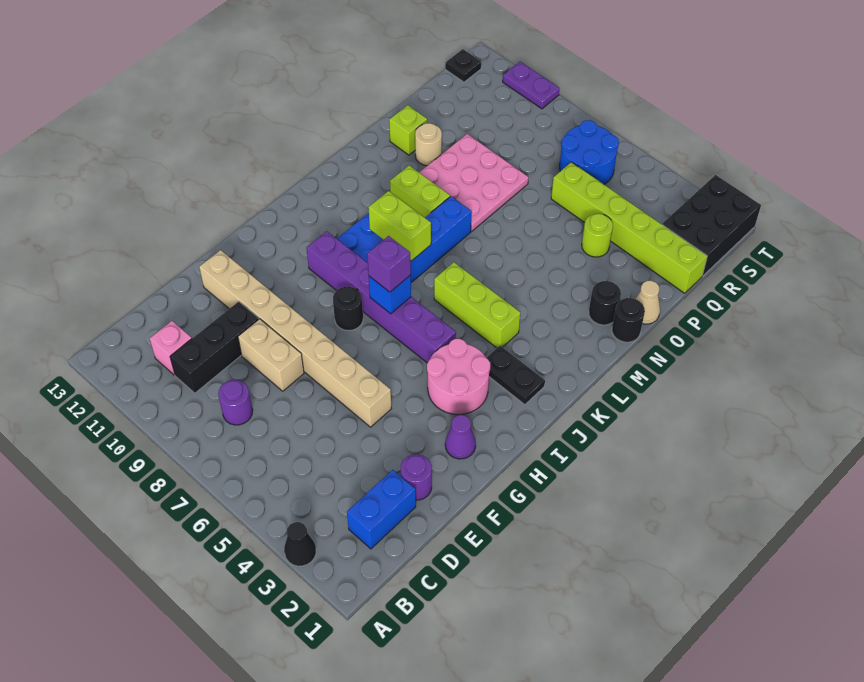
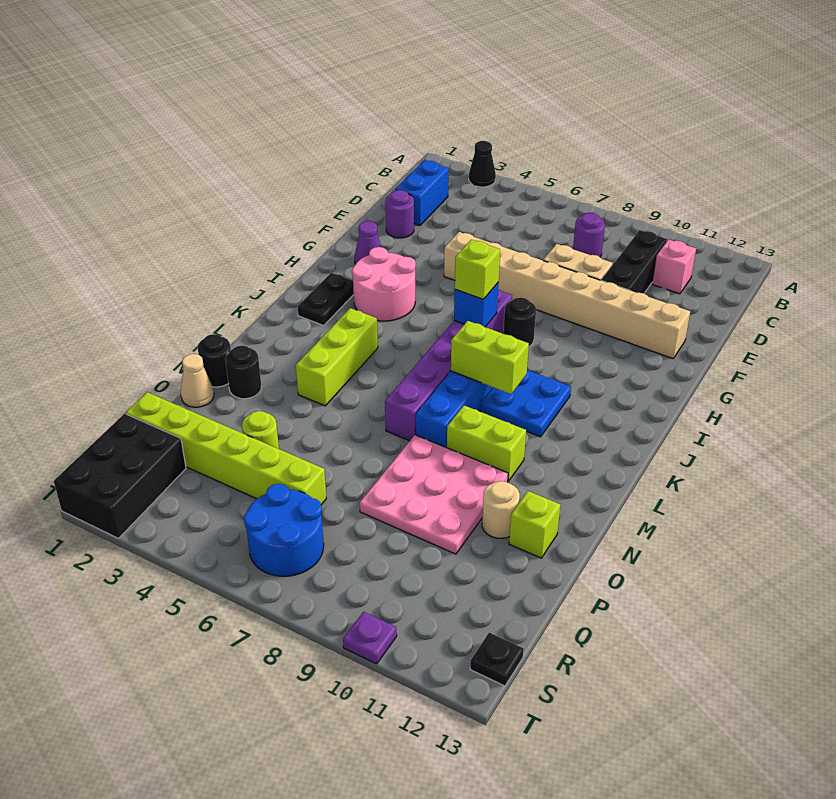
purple 1x6 brick [307,231,456,363] -> purple 1x6 brick turned to [385,289,512,441]
purple 1x1 brick [367,236,411,292] -> lime 1x1 brick [455,240,500,299]
black 1x2 plate [487,346,545,405] -> black 1x2 plate turned to [297,273,354,326]
lime 1x3 brick [434,262,520,348] -> lime 1x3 brick turned to [296,308,378,406]
purple 1x2 plate [503,62,560,109] -> purple 1x1 plate [343,612,397,664]

